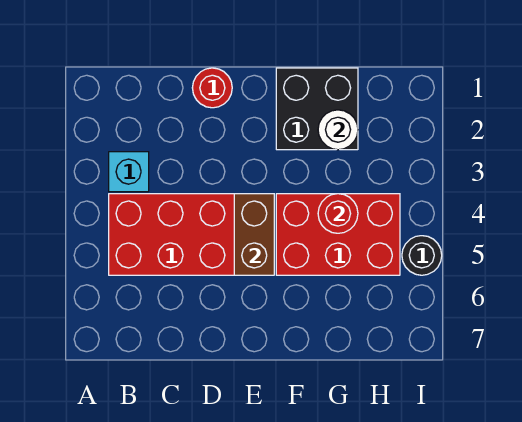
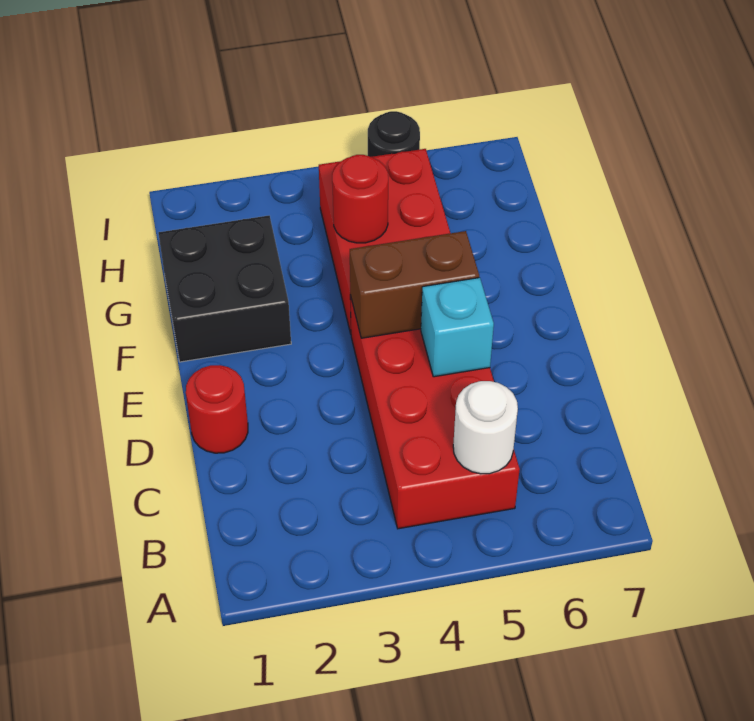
cyan 1x1 brick [109,152,149,192] -> cyan 1x1 brick moved to [421,278,494,377]
white 1x1 round brick [318,110,358,150] -> white 1x1 round brick moved to [453,381,518,474]

